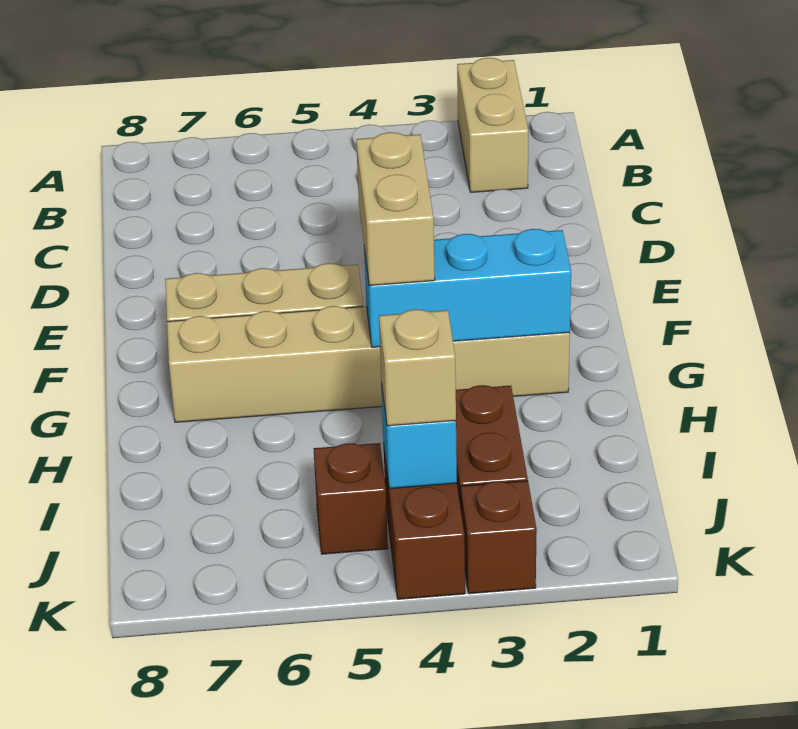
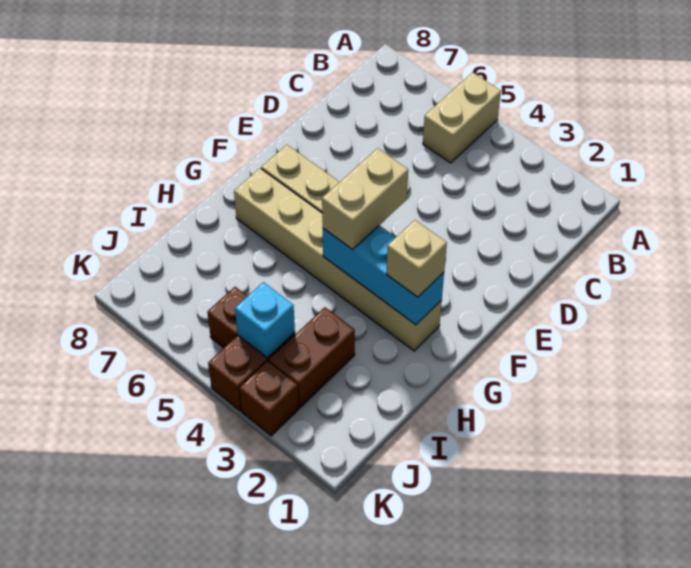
tan 1x2 brick [457,58,528,192] -> tan 1x2 brick moved to [423,72,501,163]
tan 1x1 brick [379,309,456,426] -> tan 1x1 brick moved to [387,220,447,297]

